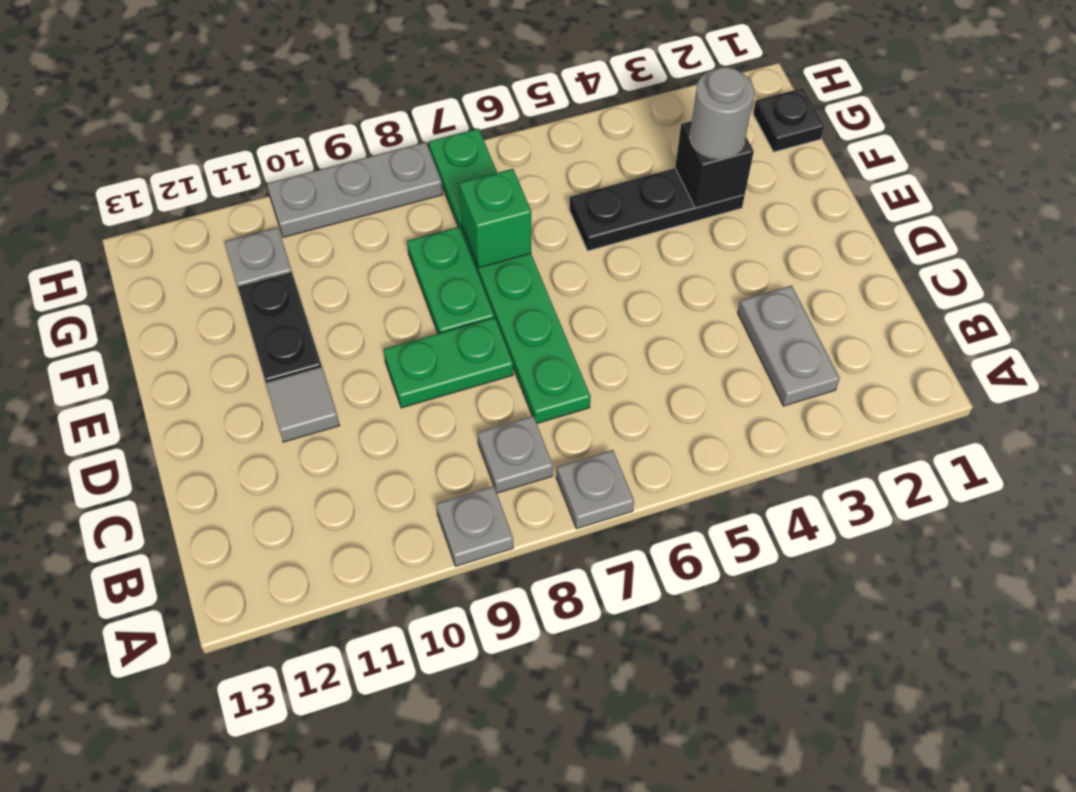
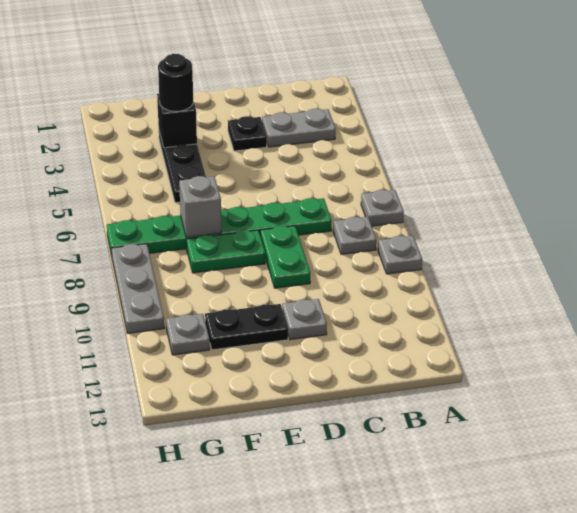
grey 1x1 tile [266,367,340,442] -> grey 1x1 plate [282,299,327,340]
grey 1x1 round brick [690,67,754,159] -> black 1x1 round brick [158,54,193,111]
green 1x1 brick [459,169,531,268] -> grey 1x1 brick [179,176,221,237]
black 1x1 plate [753,88,824,152] -> black 1x1 plate moved to [228,116,267,151]

